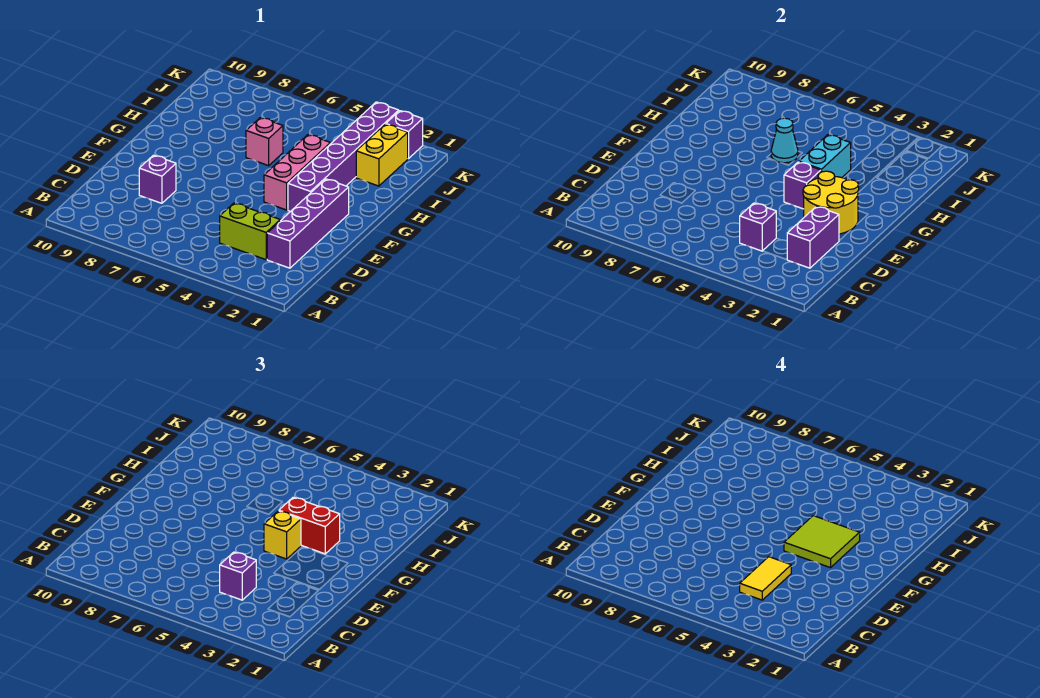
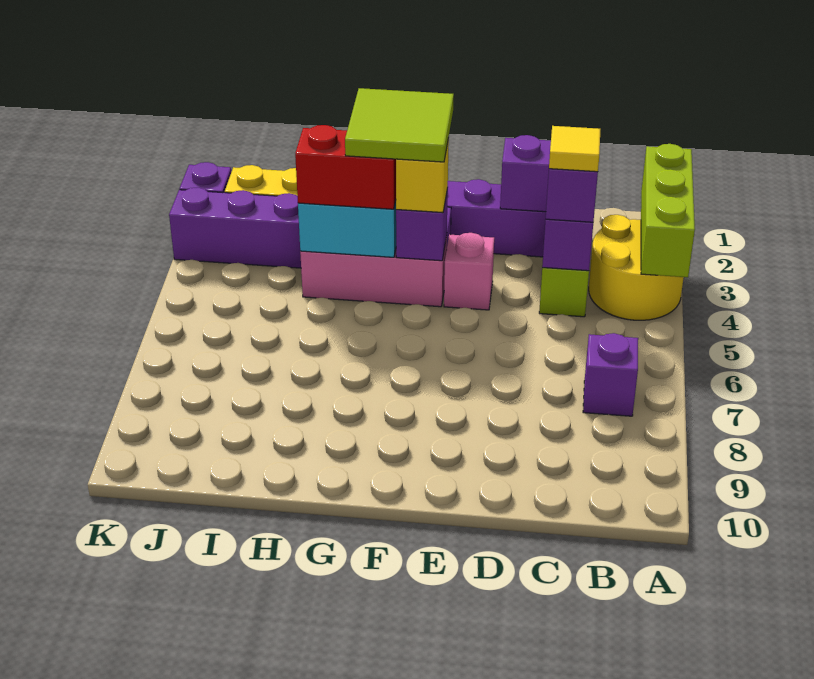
none -> lime 1x3 brick [641,144,695,277]
yellow 1x2 tile [740,557,791,600] -> yellow 1x1 tile [549,126,600,172]
purple 1x1 brick [139,155,176,203] -> purple 1x1 brick moved to [583,333,638,416]
yellow 2x2 round brick [803,171,859,234] -> yellow 2x2 round brick moved to [589,215,684,320]
red 1x2 brick [279,497,340,554] -> red 1x2 brick turned to [295,125,396,209]
pink 1x1 brick [246,118,283,166] -> pink 1x1 brick moved to [444,233,494,310]
cyan 1x1 cone [771,118,798,163] -> none

